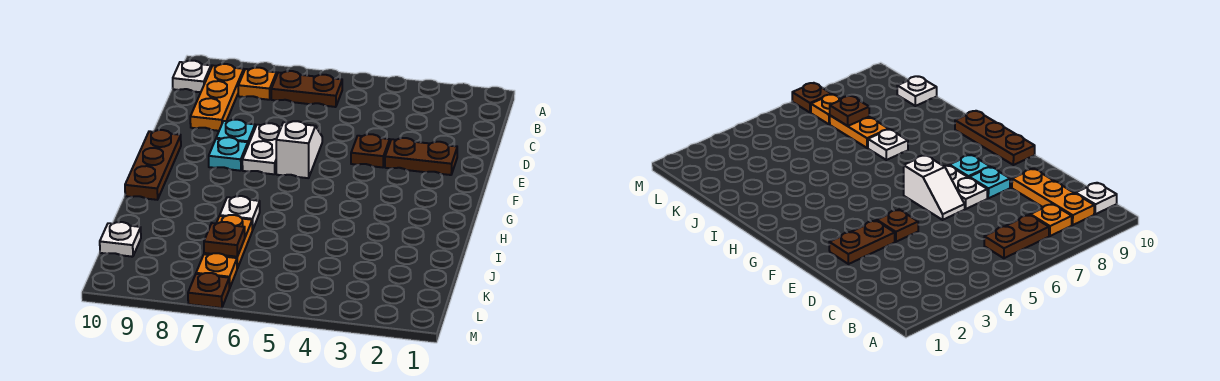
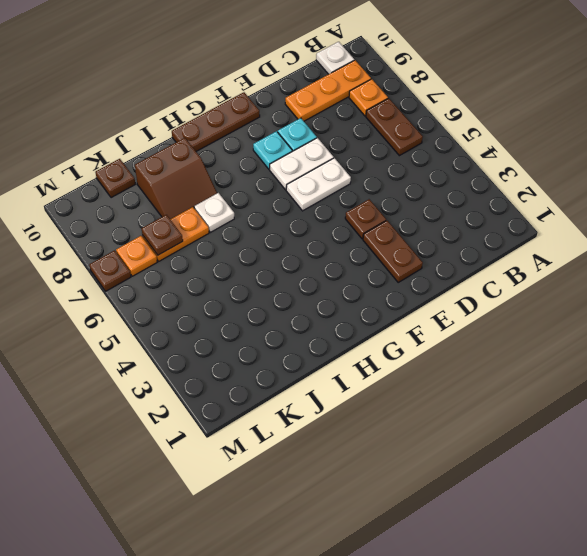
white 1x2 slope [276,121,322,178] -> white 1x2 plate [286,158,351,211]
none -> brown 2x2 slope [135,138,217,219]
white 1x1 plate [100,222,141,257] -> brown 1x1 plate [95,159,135,198]

